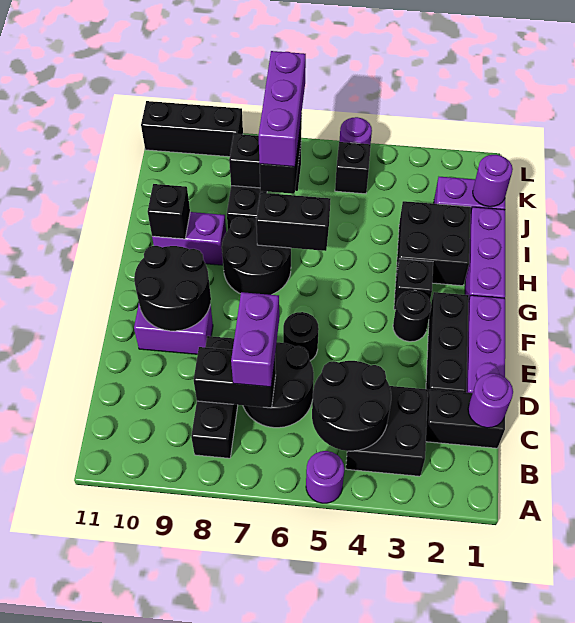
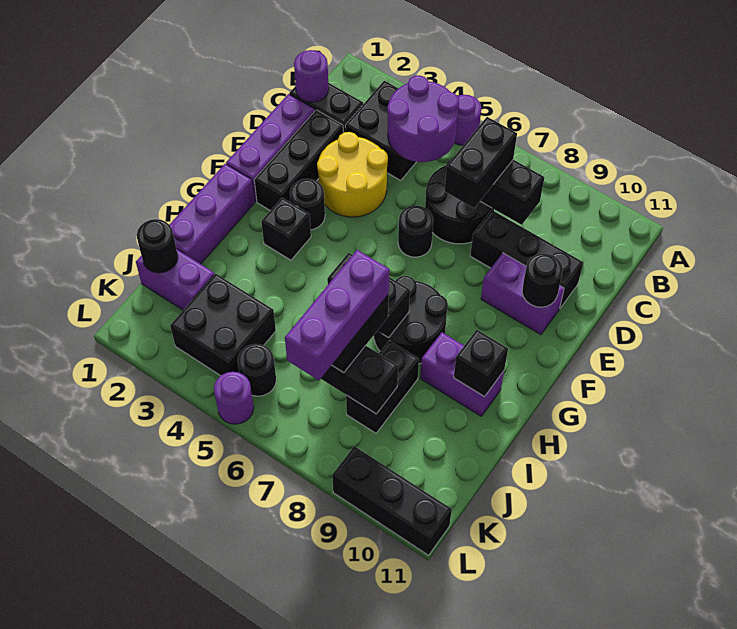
black 2x2 round brick [312,361,391,451] -> purple 2x2 round brick [387,75,459,162]
black 1x3 brick [191,336,238,458] -> black 1x3 brick turned to [470,210,583,308]
purple 1x2 brick [231,292,279,387] -> black 1x2 brick [445,117,517,208]
none -> yellow 2x2 round brick [317,132,388,217]
black 2x2 round brick [134,246,211,331] -> black 1x1 round brick [522,253,563,307]
black 2x2 brick [396,201,470,286] -> black 2x2 brick moved to [170,274,276,376]
purple 1x1 round brick [473,155,513,207] -> black 1x1 round brick [137,219,178,273]
black 1x1 brick [335,142,371,194] -> black 1x1 round brick [237,344,276,396]

